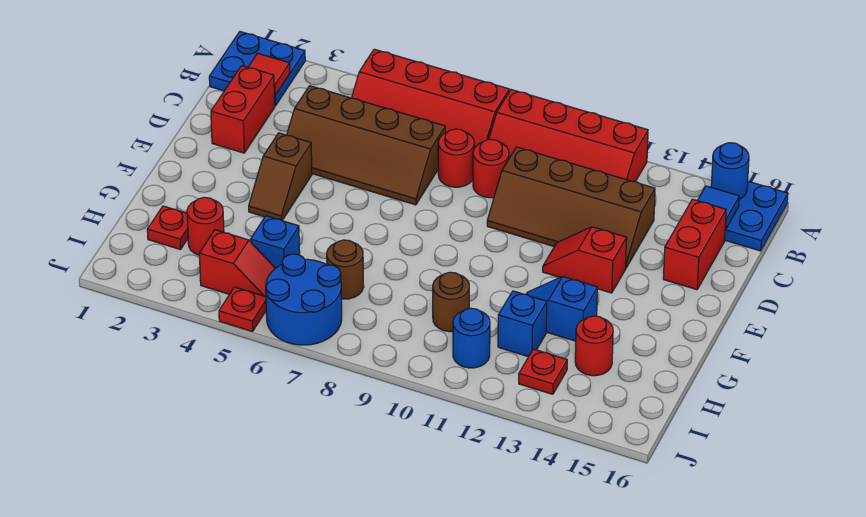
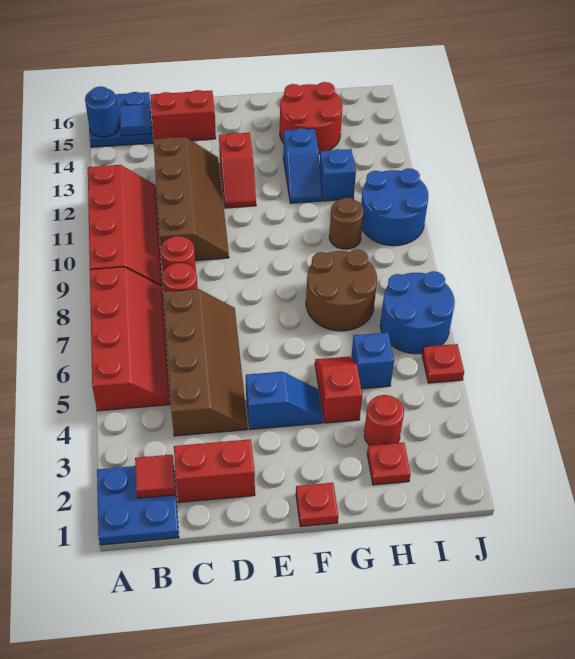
brown 1x2 slope [249,133,312,220] -> blue 1x2 slope [246,372,323,429]
brown 1x1 round brick [327,240,364,299] -> brown 2x2 round brick [306,249,377,331]
red 1x1 round brick [575,316,613,376] -> red 2x2 round brick [280,82,342,154]
red 1x2 slope [199,230,275,297] -> red 1x2 slope moved to [315,356,362,423]
blue 1x1 round brick [453,308,490,368] -> blue 2x2 round brick [361,168,428,246]
red 1x1 plate [519,349,567,394] -> red 1x1 plate moved to [296,483,338,526]

